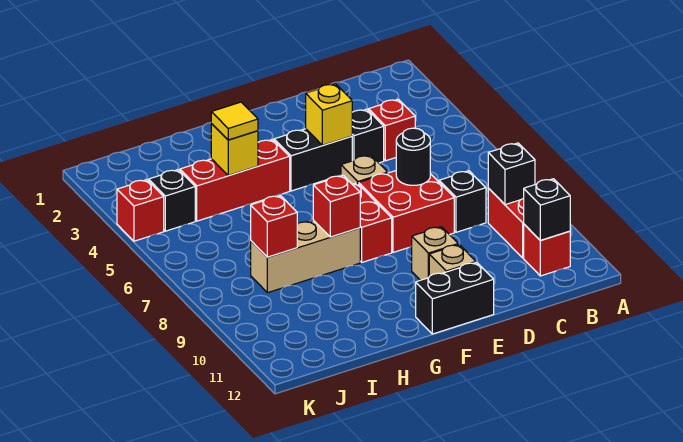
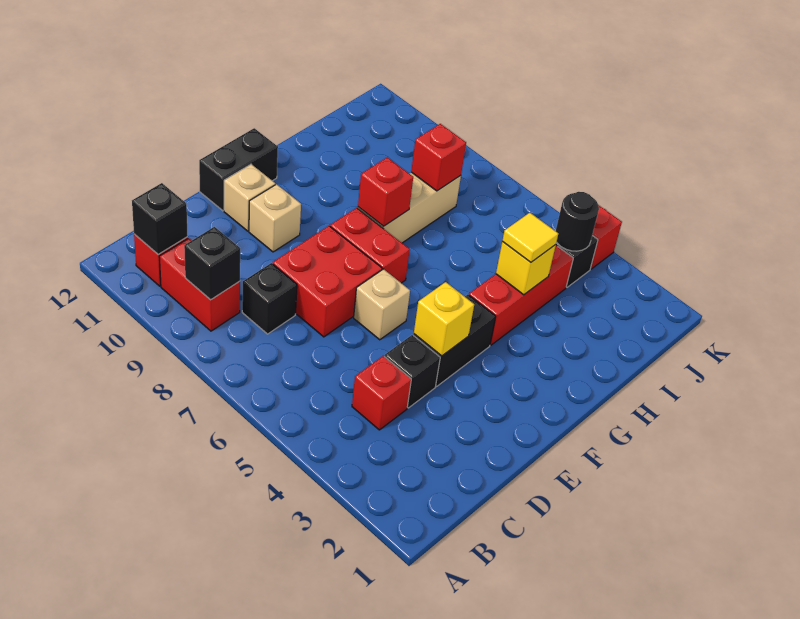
black 1x1 round brick [396,128,430,185] -> black 1x1 round brick moved to [556,192,599,251]

